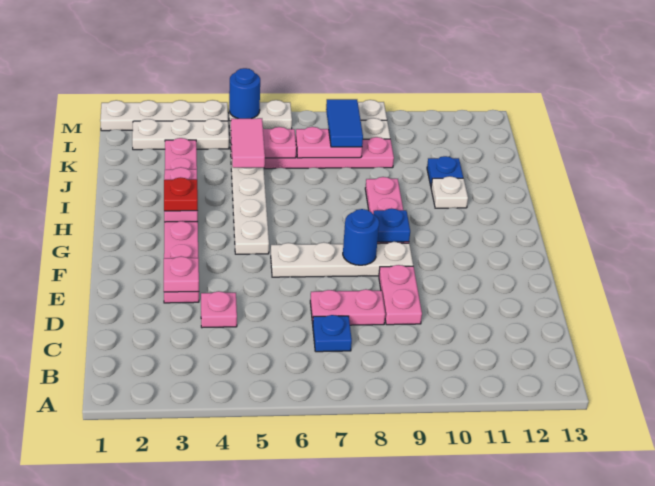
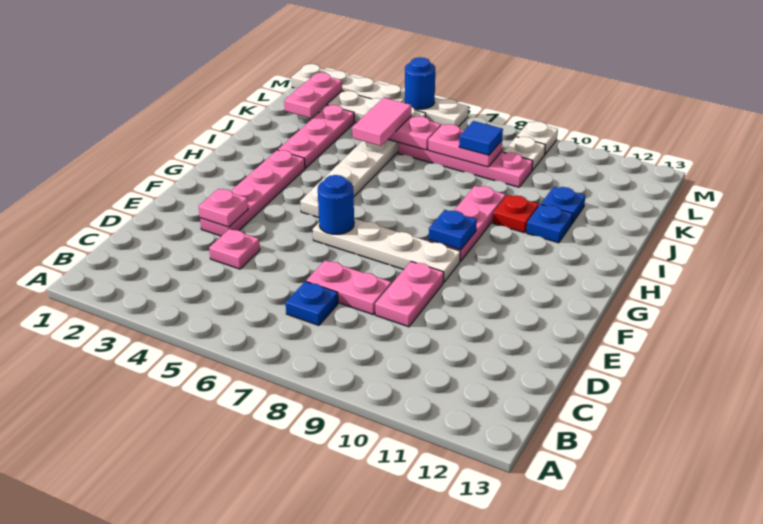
blue 1x1 round brick [343,209,379,265] -> blue 1x1 round brick moved to [318,175,354,234]
pink 1x2 plate [164,167,198,222] -> pink 1x2 plate moved to [284,73,342,118]
red 1x1 plate [164,177,198,211] -> red 1x1 plate moved to [493,195,539,233]
white 1x1 plate [431,176,468,208] -> blue 1x1 plate [526,204,573,243]
blue 1x2 tile [326,99,363,147] -> blue 1x1 tile [459,121,503,155]

